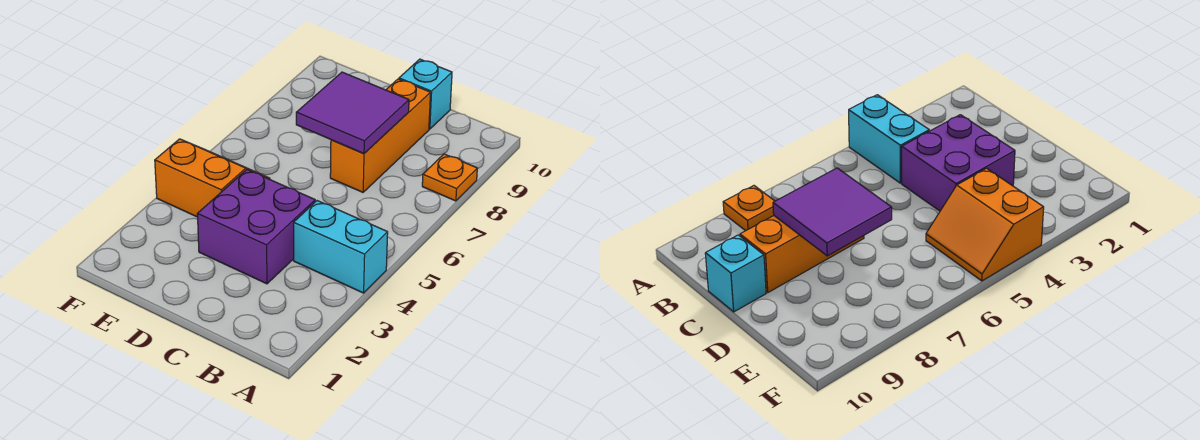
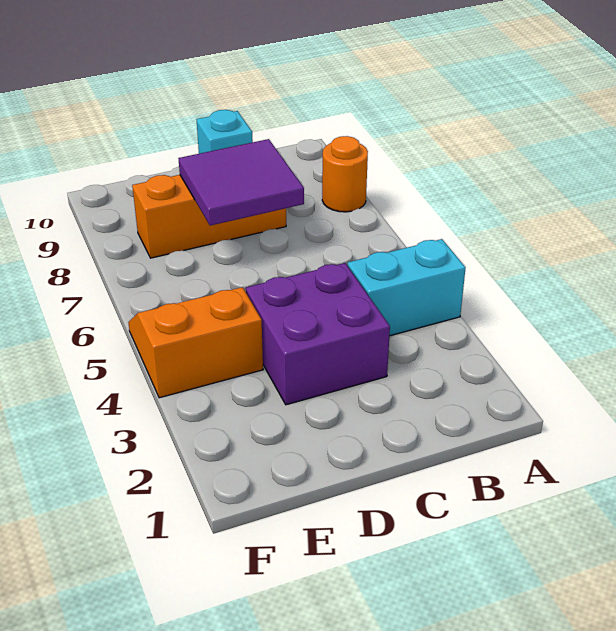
orange 1x1 plate [422,154,477,201] -> orange 1x1 round brick [322,136,368,212]
orange 1x3 brick [330,79,431,192] -> orange 1x3 brick turned to [132,175,286,258]

